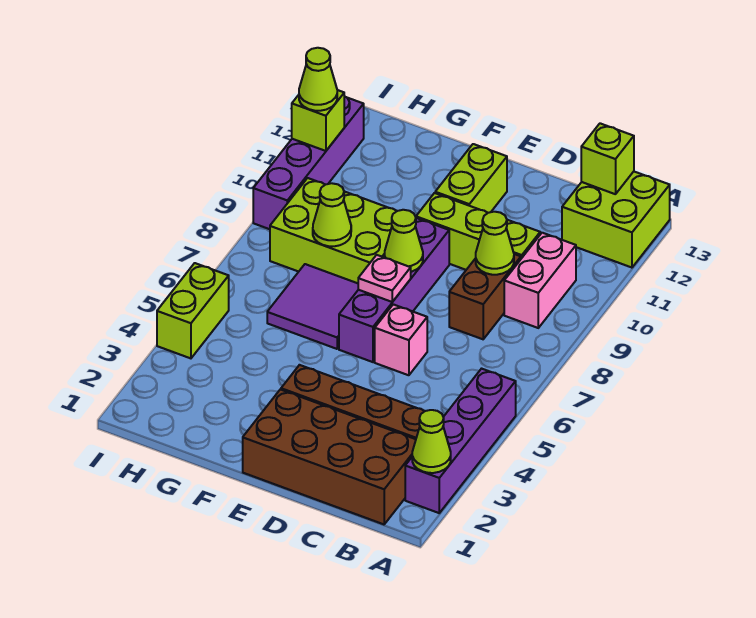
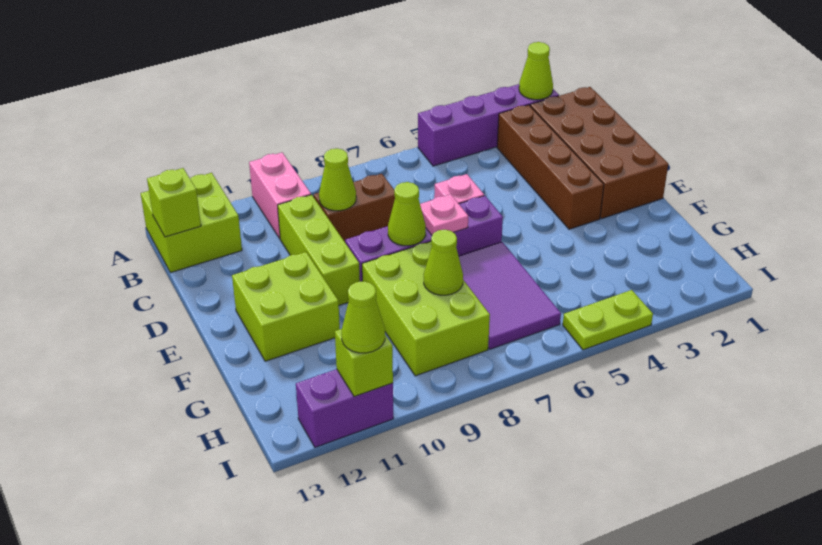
pink 1x2 brick [504,233,576,328] -> pink 1x2 brick turned to [249,153,311,238]
lime 1x2 brick [435,144,507,213] -> lime 2x2 brick [232,252,340,361]
purple 2x2 tile [267,264,358,349] -> purple 2x3 tile [459,242,561,349]
lime 1x2 brick [157,263,229,358] -> lime 1x2 plate [563,290,653,350]
purple 1x4 brick [253,96,364,229] -> purple 1x2 brick [296,369,393,447]

